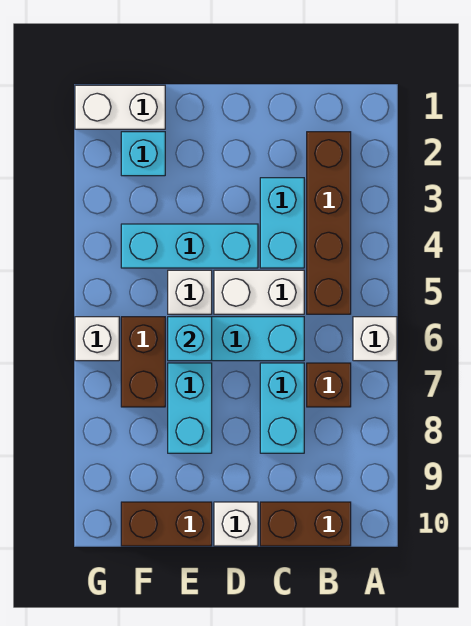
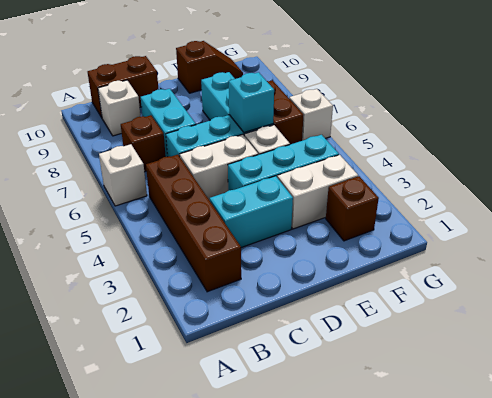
cyan 1x2 brick [260,178,304,268] -> cyan 1x2 brick turned to [210,176,293,248]
white 1x1 brick [214,502,258,546] -> white 1x1 brick moved to [98,80,141,136]
brown 1x2 brick [121,502,212,546] -> brown 1x2 slope [176,41,243,93]
white 1x2 brick [75,85,165,129] -> white 1x2 brick moved to [277,155,358,229]
cyan 1x1 brick [121,132,165,176] -> brown 1x1 brick [326,176,379,241]

